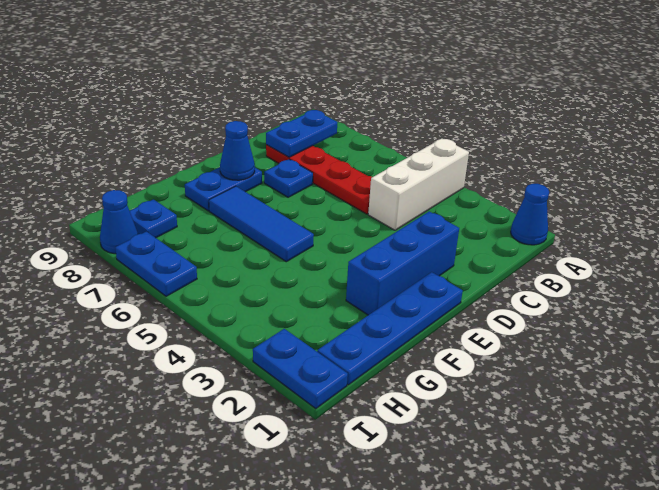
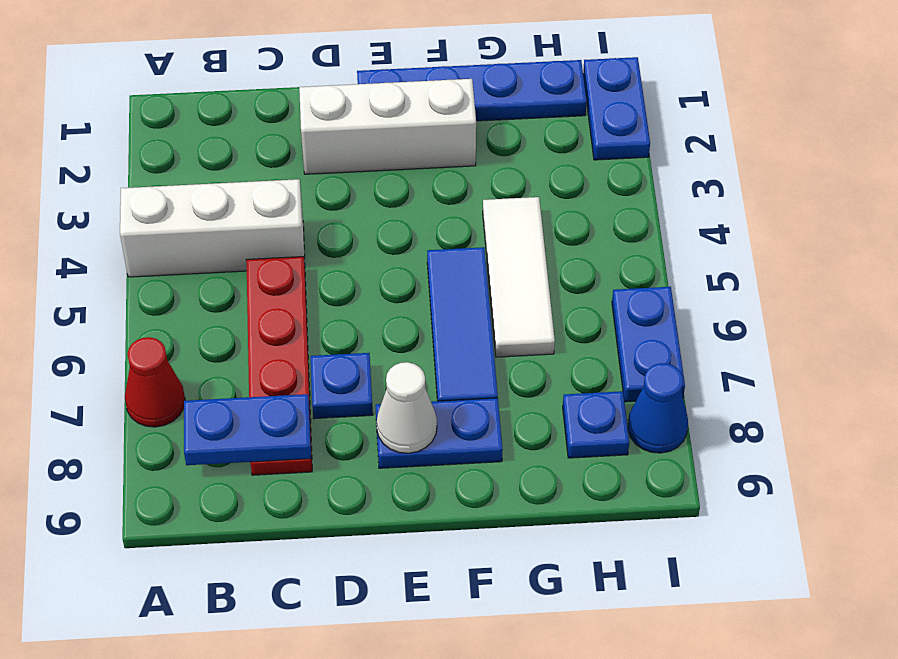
blue 1x1 cone [511,184,549,245] -> none
none -> red 1x1 cone [125,337,185,427]
blue 1x3 brick [346,211,459,315] -> white 1x3 brick [299,79,476,174]
blue 1x1 cone [220,121,255,180] -> white 1x1 cone [376,362,437,453]
none -> white 1x3 tile [483,197,555,357]

